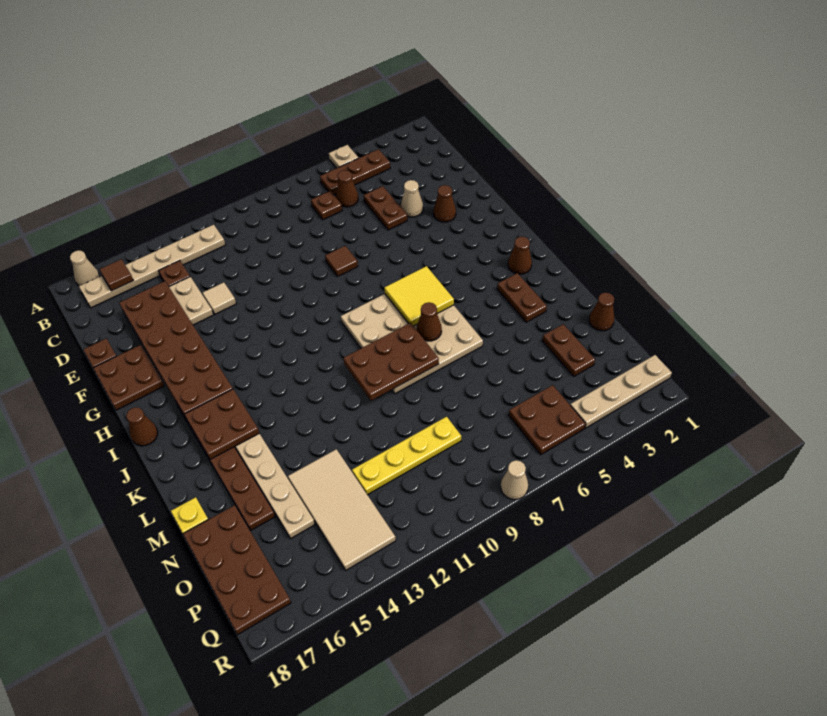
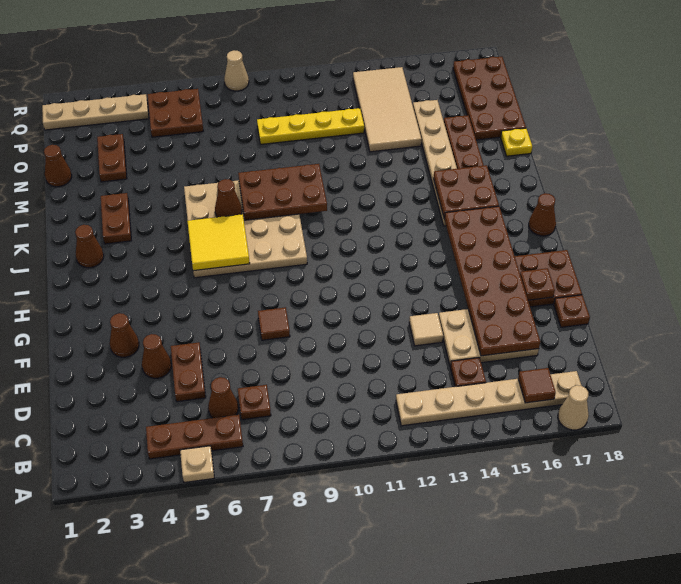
tan 1x1 cone [401,180,423,217] -> brown 1x1 cone [142,334,171,378]
none -> brown 1x1 plate [520,268,555,300]

